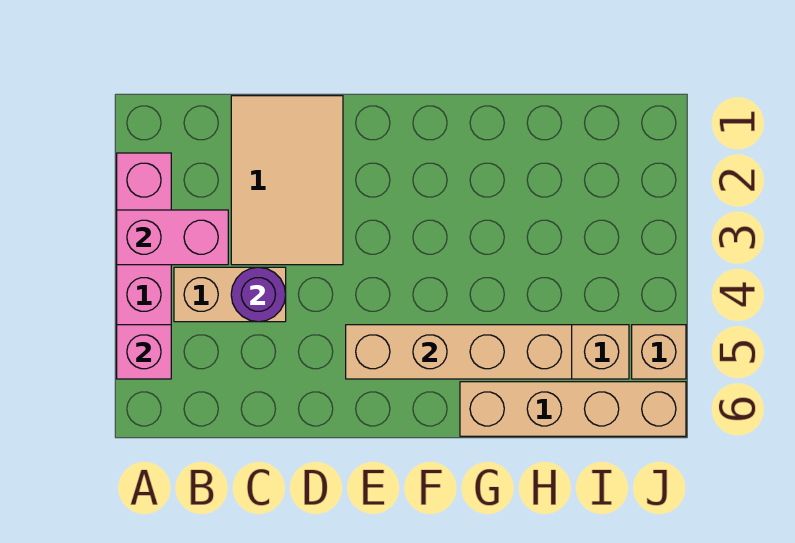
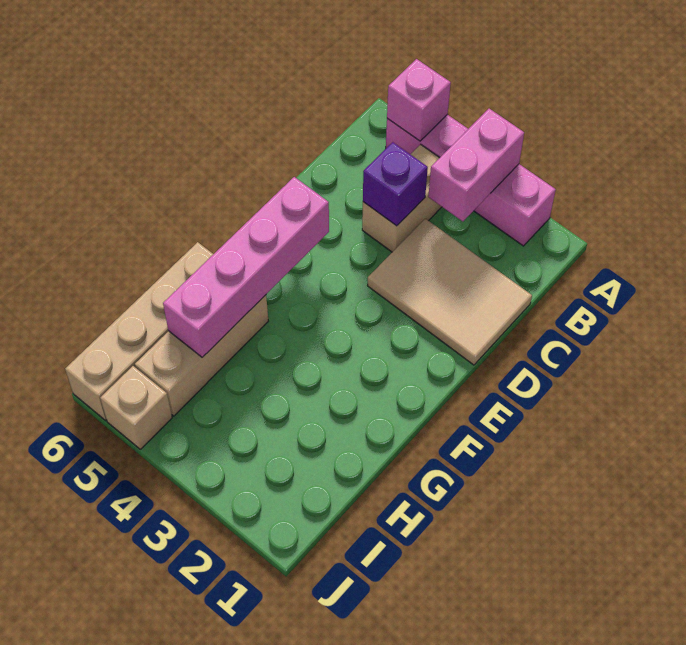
purple 1x1 round brick [231,267,286,322] -> purple 1x1 brick [363,142,428,226]
tan 1x4 brick [346,325,572,379] -> pink 1x4 brick [163,177,329,357]

